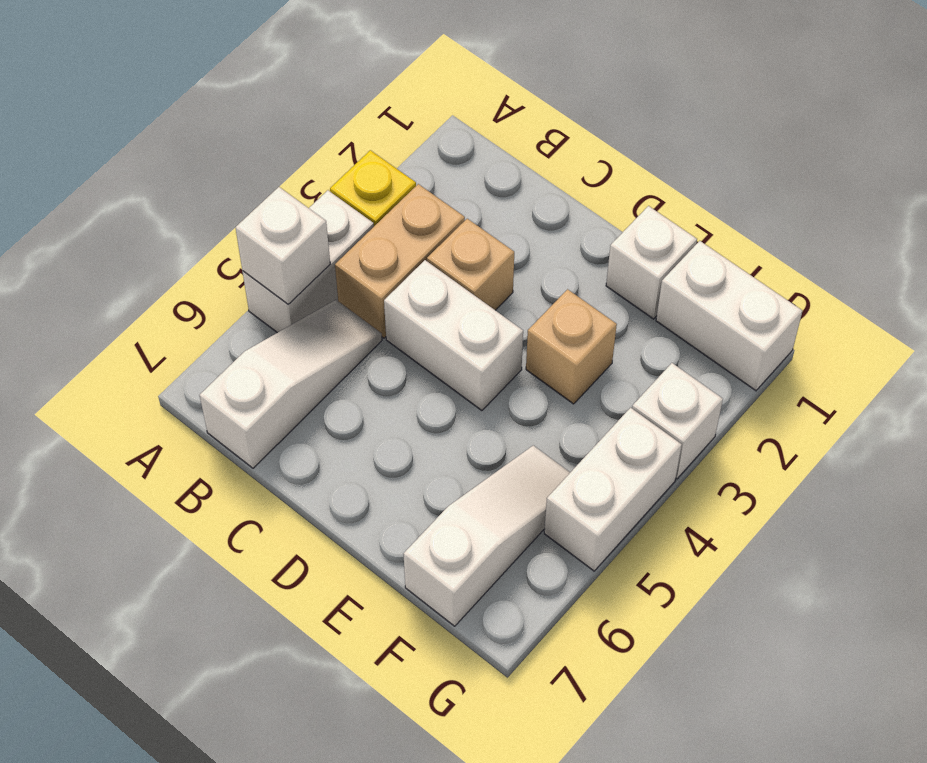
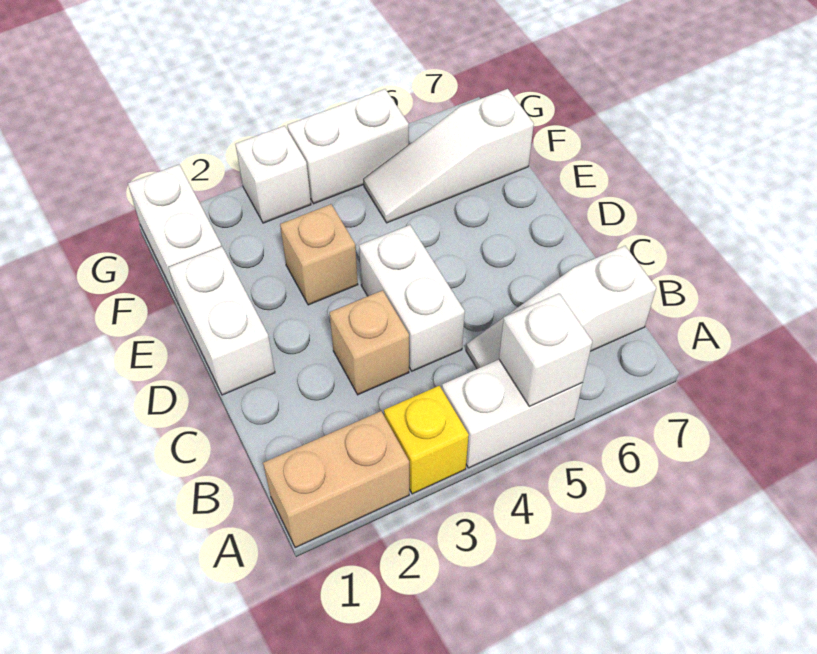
tan 1x2 brick [335,184,465,338] -> tan 1x2 brick moved to [263,411,409,548]
white 1x1 brick [606,206,697,319] -> white 1x2 brick [168,247,275,395]

